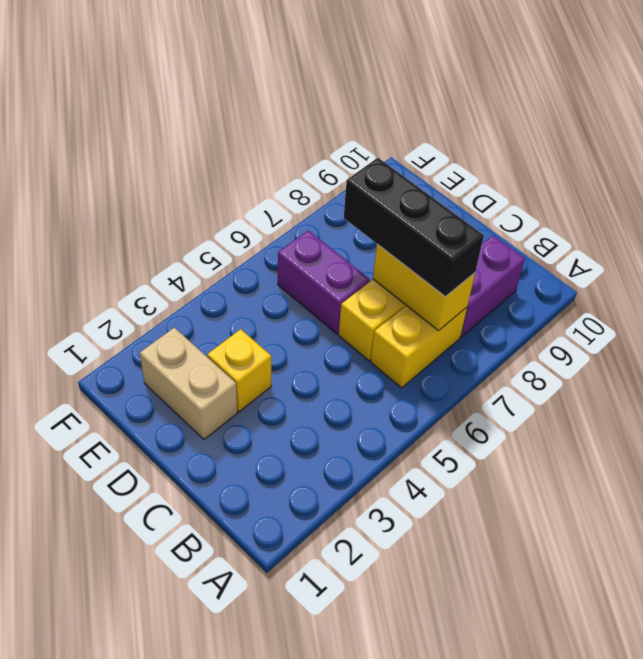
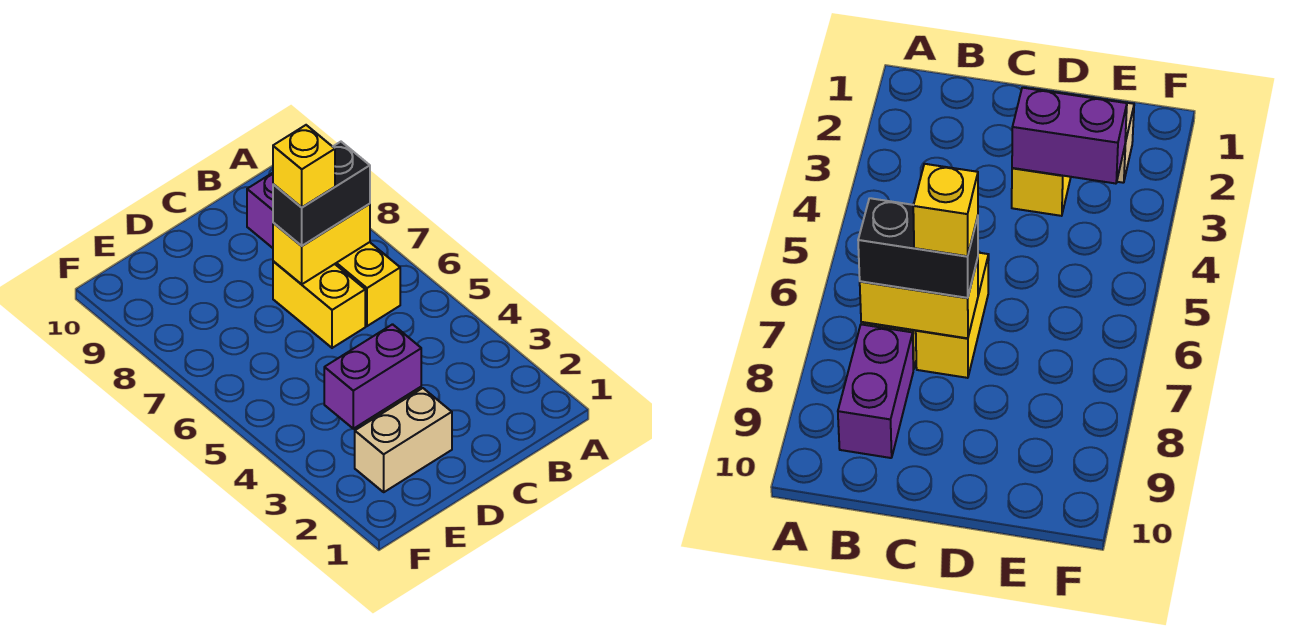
black 1x3 brick [344,158,484,296] -> black 1x2 brick [273,142,370,246]
none -> yellow 1x1 brick [273,125,335,207]
purple 1x2 brick [278,230,370,334] -> purple 1x2 brick moved to [324,324,421,429]

